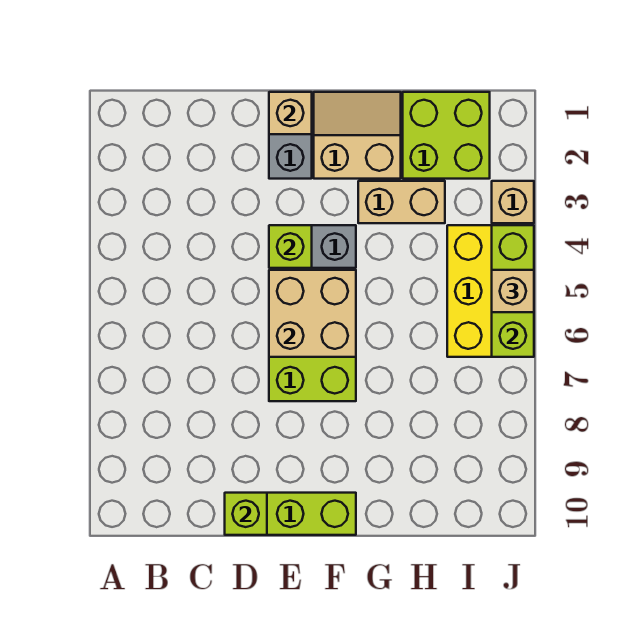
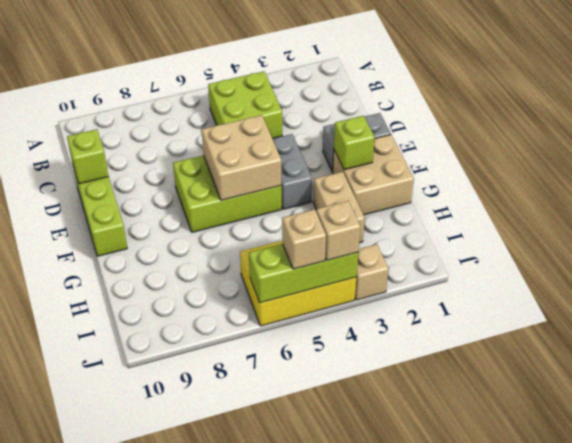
tan 1x1 brick [269,92,312,134] -> tan 1x1 brick moved to [316,201,360,260]
lime 1x1 brick [269,225,312,268] -> lime 1x1 brick moved to [333,116,375,170]
tan 2x2 slope [314,92,401,179] -> tan 2x2 brick [333,135,414,215]
lime 2x2 brick [403,92,490,179] -> lime 2x2 brick moved to [208,71,282,139]

